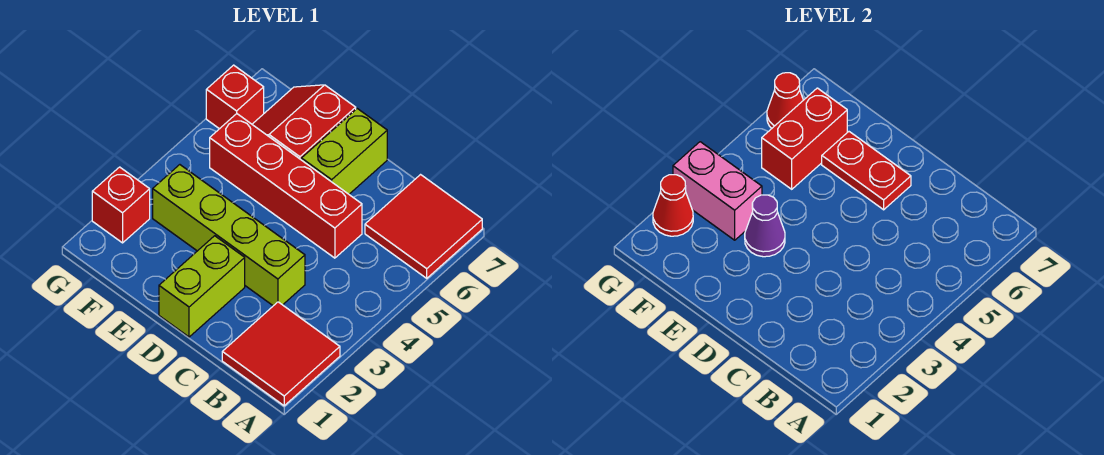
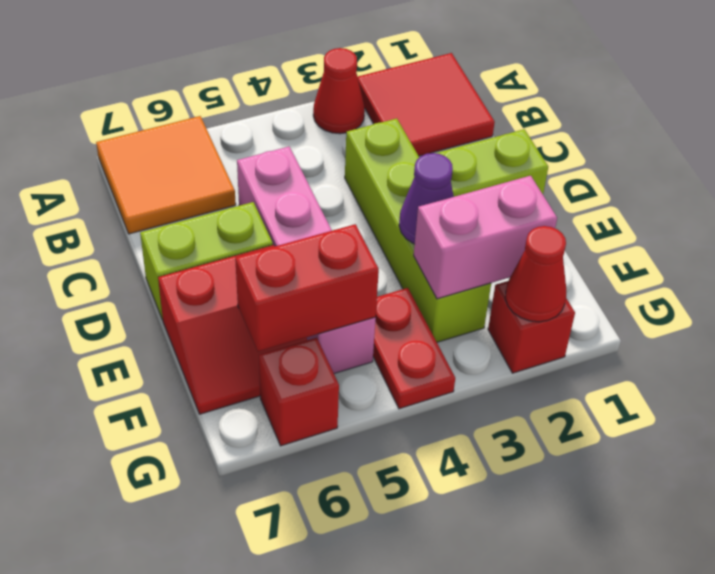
red 2x2 tile [365,175,482,278] -> orange 2x2 tile [96,116,236,234]
red 1x4 brick [210,114,362,258] -> pink 1x4 brick [237,147,376,374]
red 1x2 plate [822,132,911,210] -> red 1x2 plate moved to [373,288,455,409]
pink 1x2 brick [673,142,762,240] -> pink 1x2 brick turned to [414,176,557,299]
red 1x1 cone [767,73,803,128] -> red 1x1 cone moved to [313,48,365,134]

